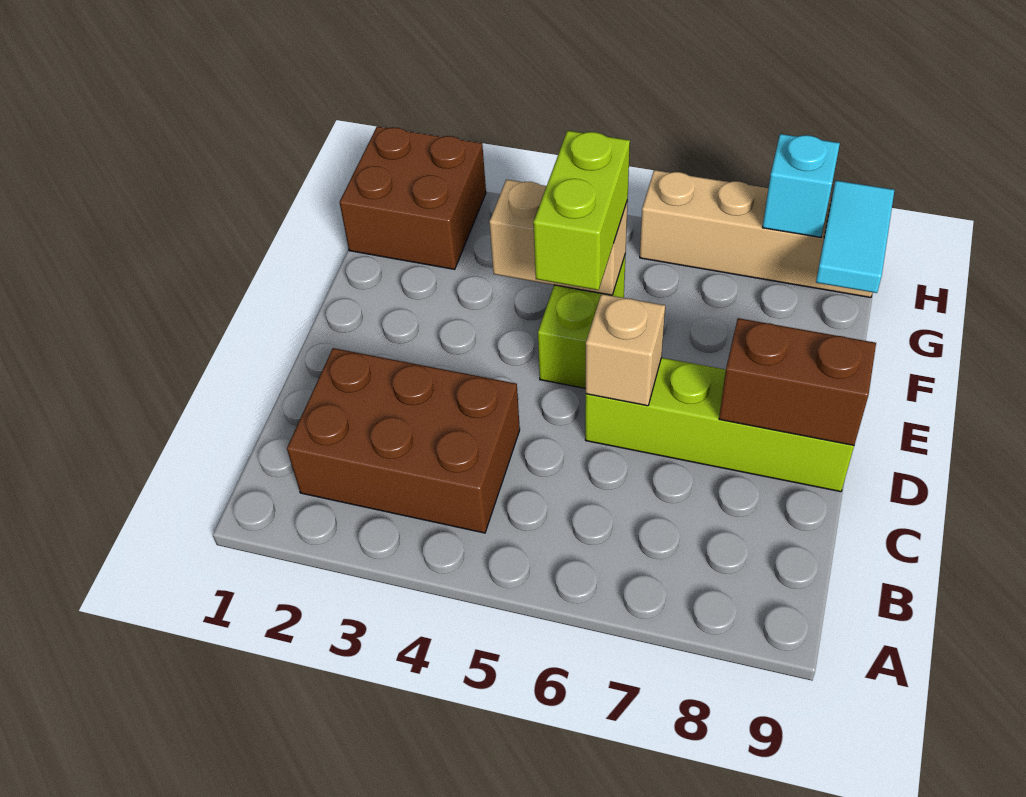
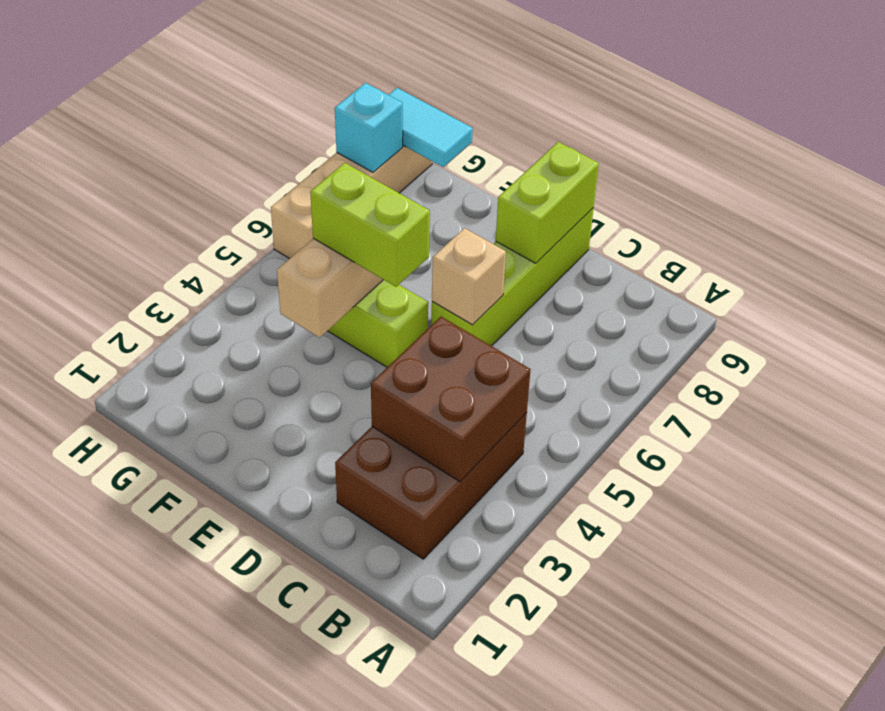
brown 1x2 brick [719,318,876,445] -> lime 1x2 brick [496,142,599,263]
brown 2x2 brick [339,126,486,269] -> brown 2x2 brick moved to [371,317,531,482]

